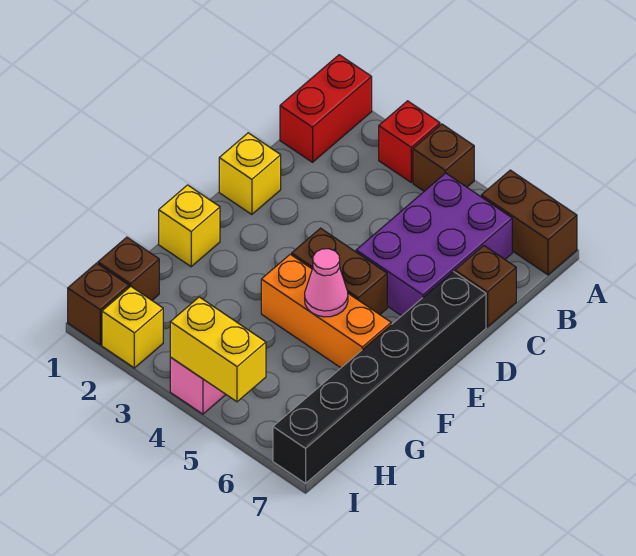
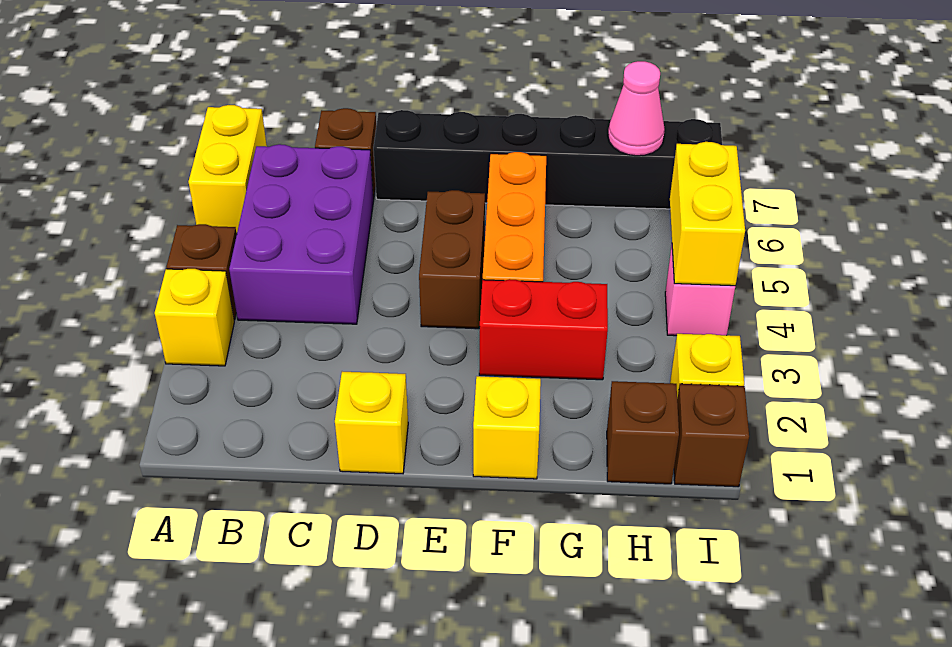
red 1x2 brick [280,55,372,162] -> red 1x2 brick moved to [479,279,608,380]
red 1x1 brick [379,101,440,182] -> yellow 1x1 brick [155,269,234,366]
brown 1x2 brick [481,170,577,275] -> yellow 1x2 brick [189,105,267,233]
purple 2x3 brick [356,173,512,316] -> purple 2x3 brick turned to [229,144,374,324]
pink 1x1 cone [305,249,348,317] -> pink 1x1 cone moved to [608,61,665,156]

